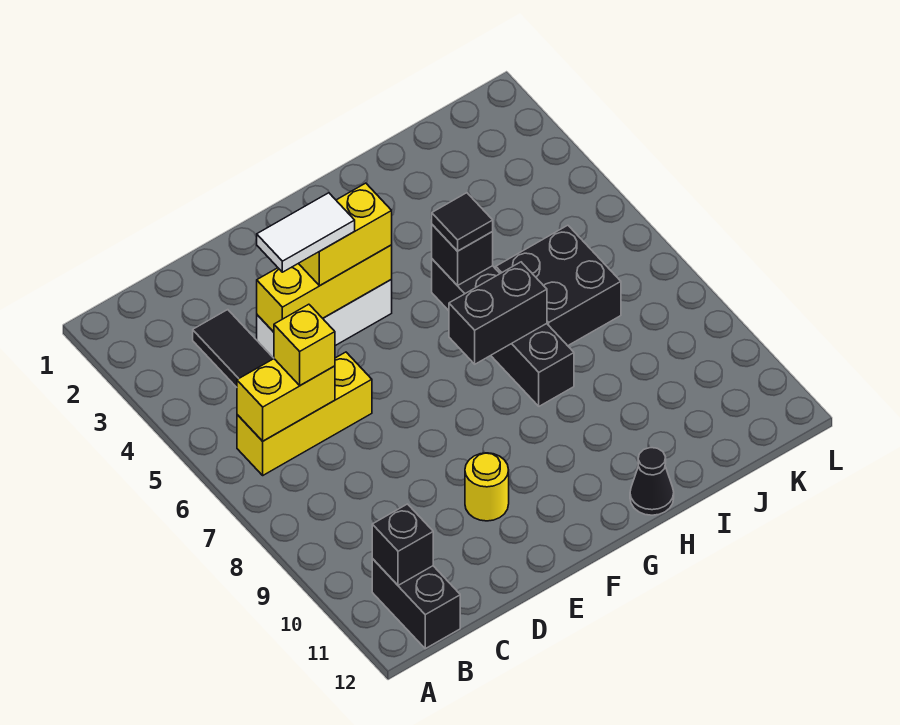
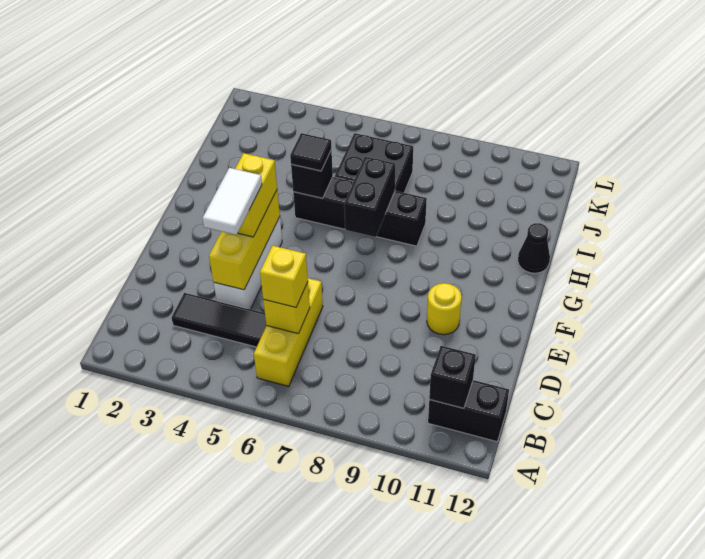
yellow 1x2 brick [237,359,335,441] -> yellow 1x1 brick [263,282,310,334]

